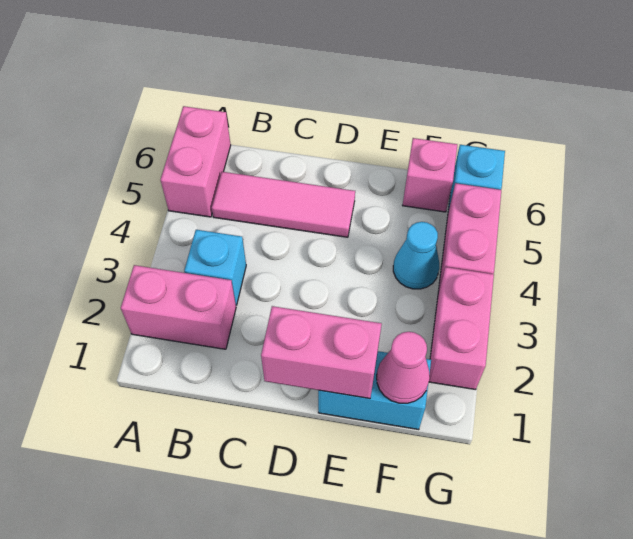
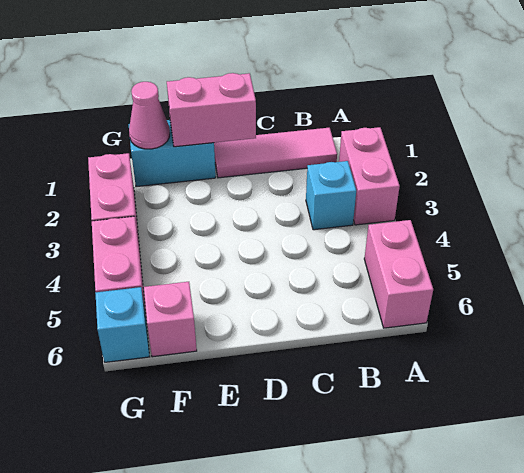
pink 1x2 brick [121,265,236,349] -> pink 1x2 brick turned to [339,127,400,225]
pink 1x3 tile [212,172,355,237] -> pink 1x3 tile moved to [214,128,337,178]
cyan 1x1 cone [393,222,439,289] -> none

